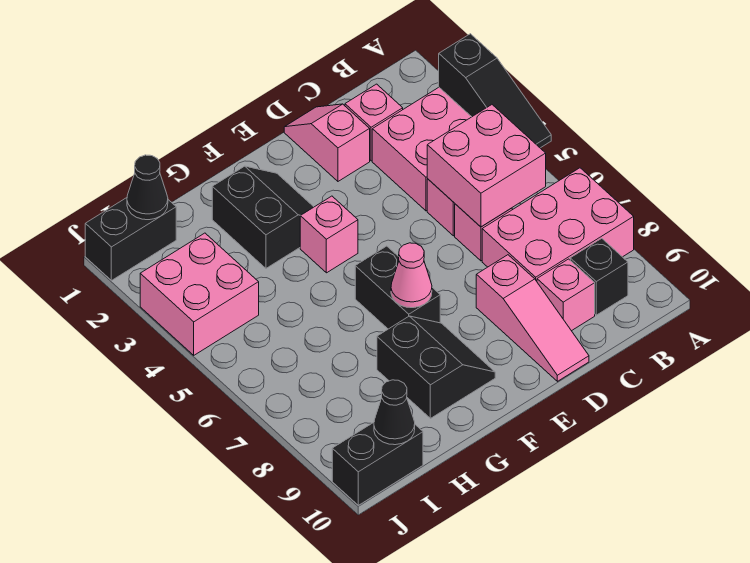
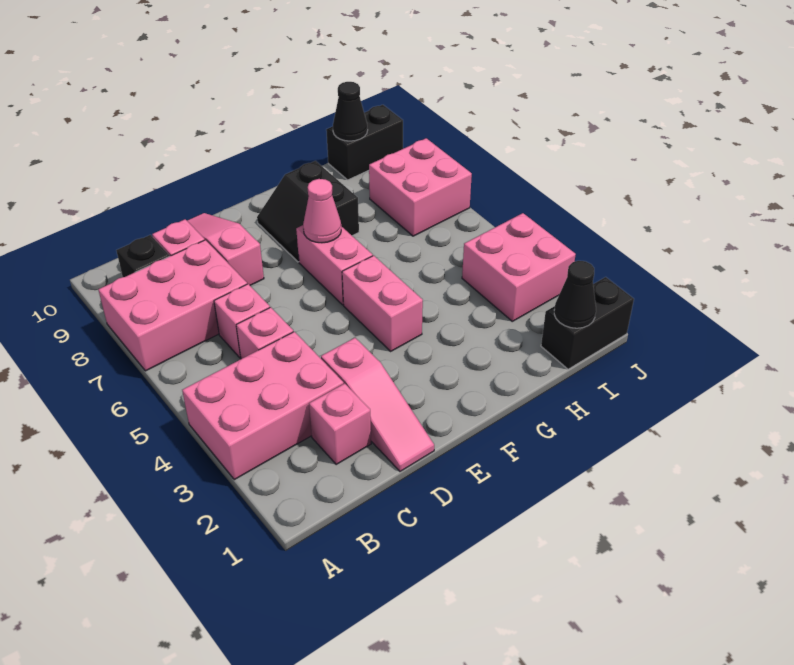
black 1x3 slope [439,34,551,148] -> none
pink 2x2 brick [427,105,546,227] -> pink 2x2 brick moved to [369,138,472,236]
pink 1x2 slope [284,104,370,181] -> pink 1x3 slope [321,338,434,471]
black 2x2 slope [212,166,313,268] -> none
pink 1x1 brick [300,196,358,273] -> pink 1x2 brick [342,256,423,351]
black 1x2 brick [355,246,440,329] -> pink 1x2 brick [296,225,373,305]

